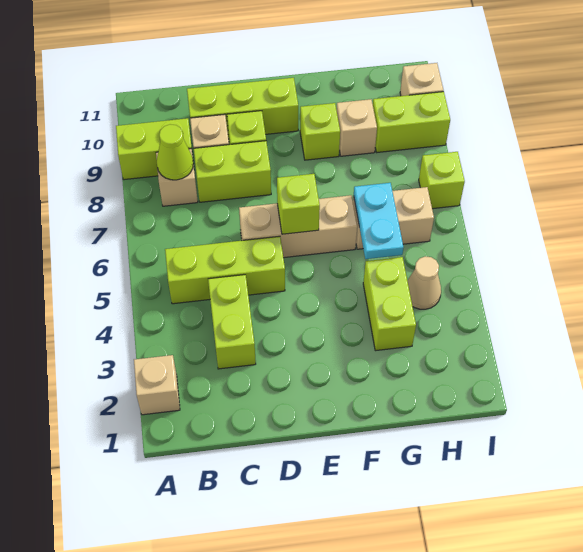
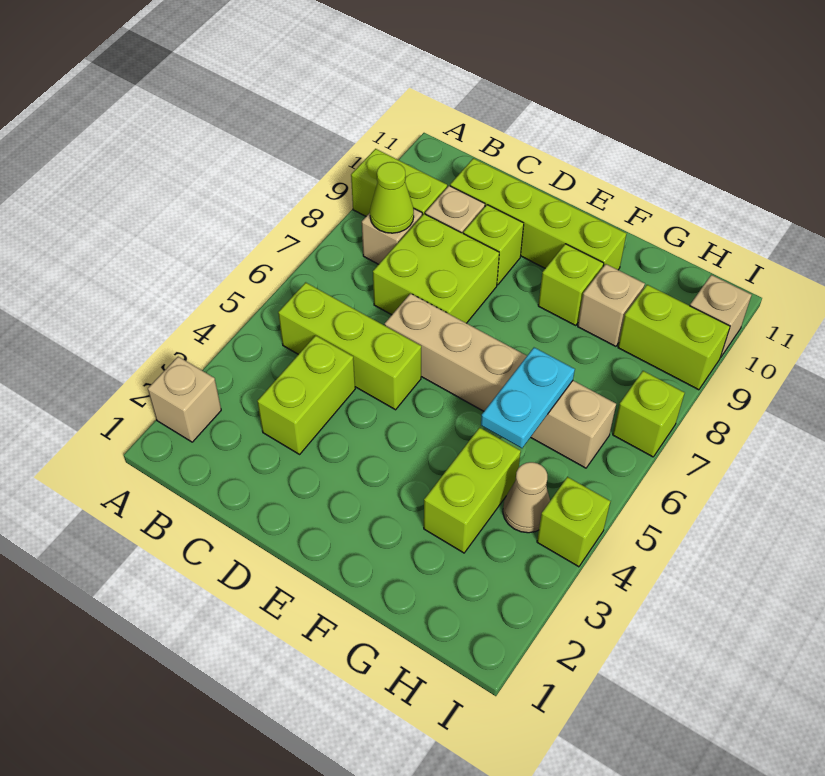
lime 1x2 brick [194,141,271,202] -> lime 2x2 brick [373,214,499,323]
lime 1x3 brick [187,78,298,138] -> lime 1x4 brick [450,158,627,270]
lime 1x1 brick [277,174,320,234] -> lime 1x1 brick moved to [537,477,610,567]

